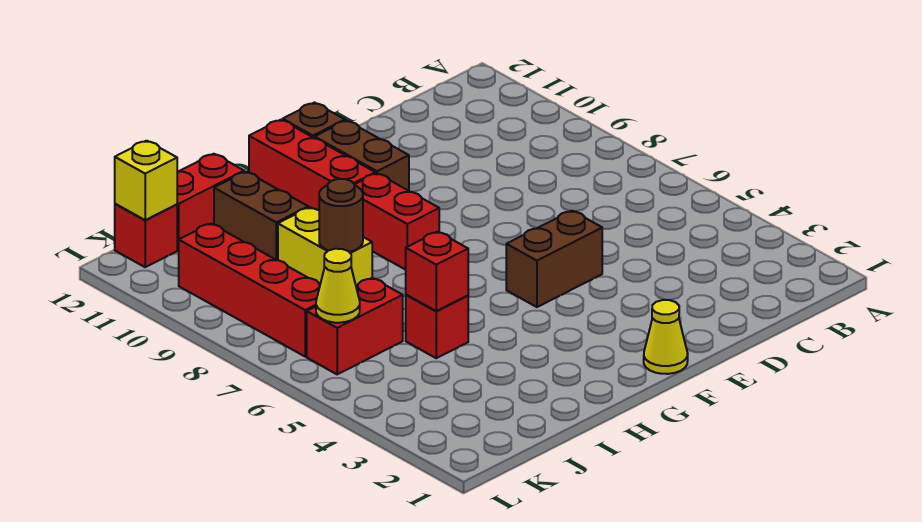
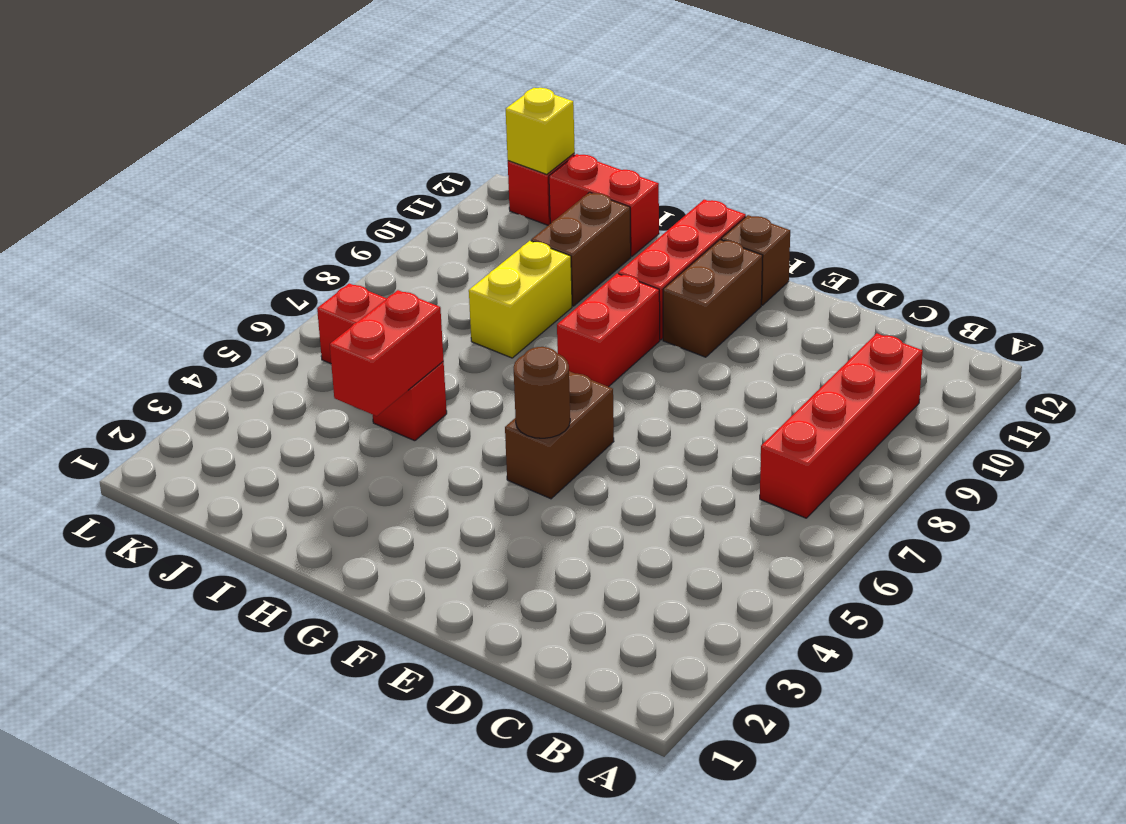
brown 1x2 brick [506,211,602,307] -> brown 1x2 brick turned to [505,371,614,499]
yellow 1x1 cone [644,300,688,374] -> none
red 1x1 brick [406,232,468,311] -> red 1x2 brick [330,290,444,416]
brown 1x1 round brick [319,179,363,252] -> brown 1x1 round brick moved to [514,347,570,438]
yellow 1x1 cone [316,249,360,323] -> none
red 1x4 brick [179,223,320,356] -> red 1x4 brick moved to [760,333,923,518]

